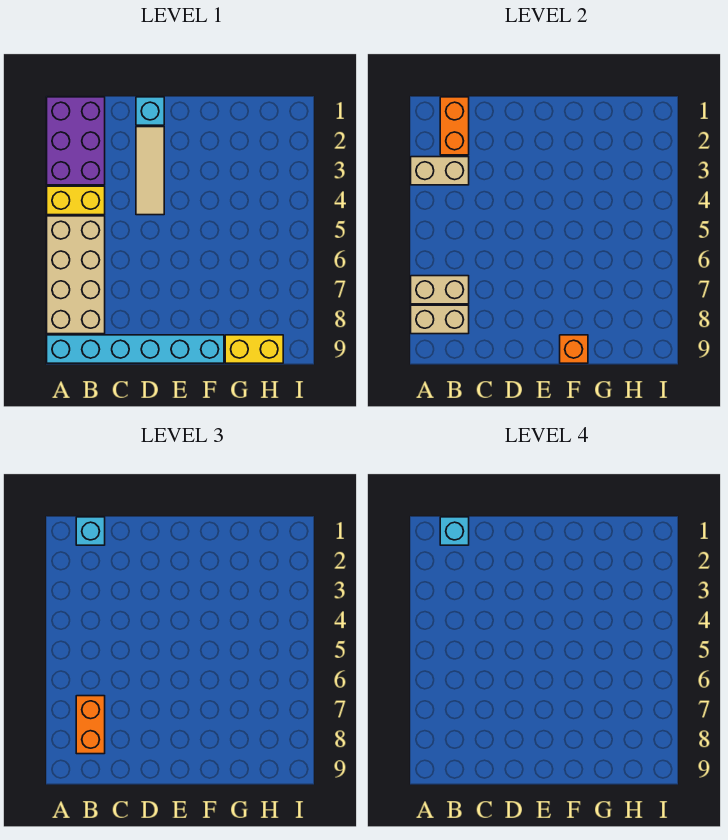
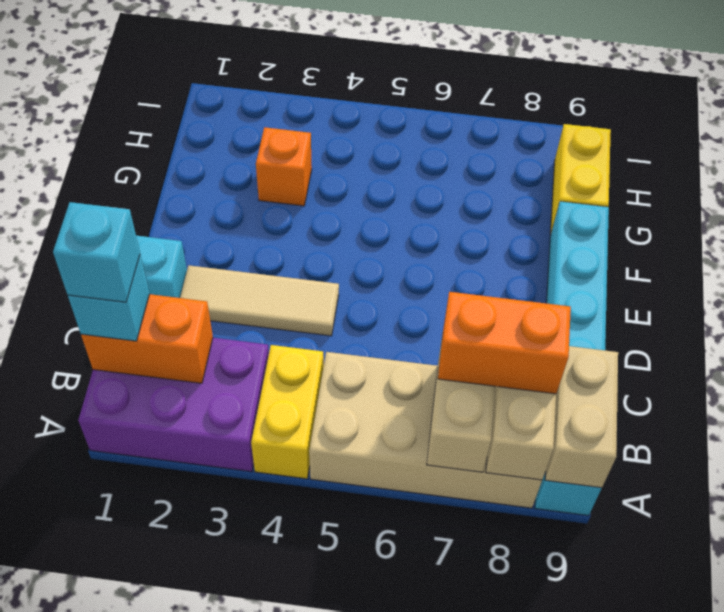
tan 1x2 brick [411,157,469,185] -> tan 1x2 brick moved to [545,346,618,488]
orange 1x1 brick [560,335,588,363] -> orange 1x1 brick moved to [256,127,312,206]

